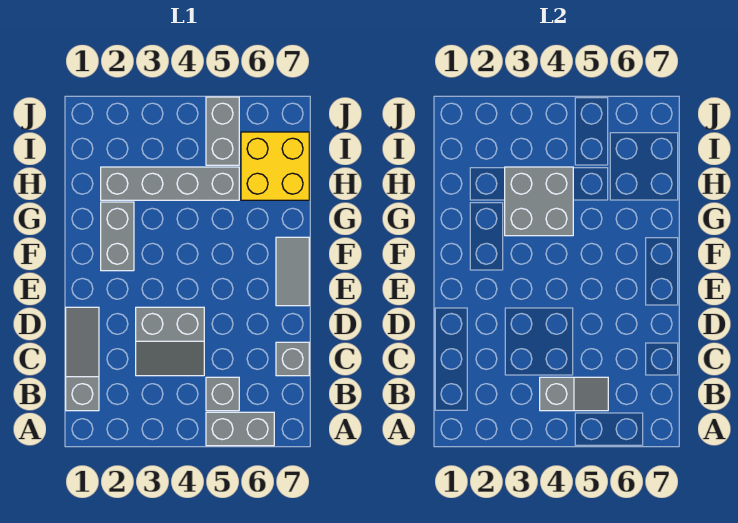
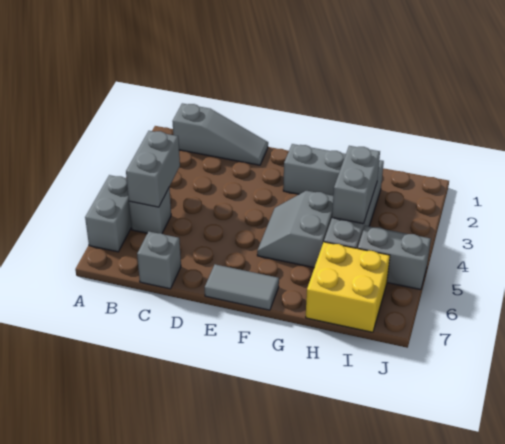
grey 1x2 slope [540,377,608,411] -> grey 1x2 brick [126,131,180,207]
grey 2x2 slope [136,307,204,376] -> grey 2x2 slope moved to [257,191,333,268]
grey 2x2 brick [505,167,573,236] -> grey 1x2 brick [332,146,380,224]

